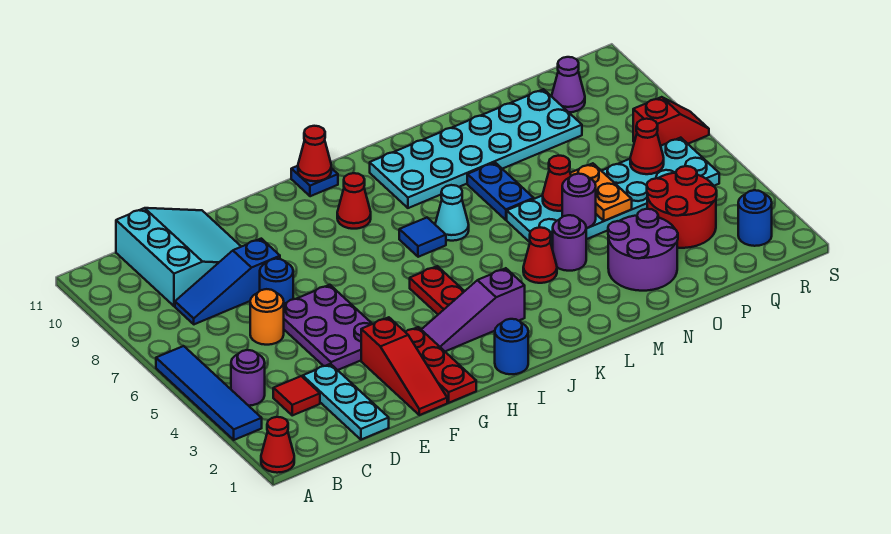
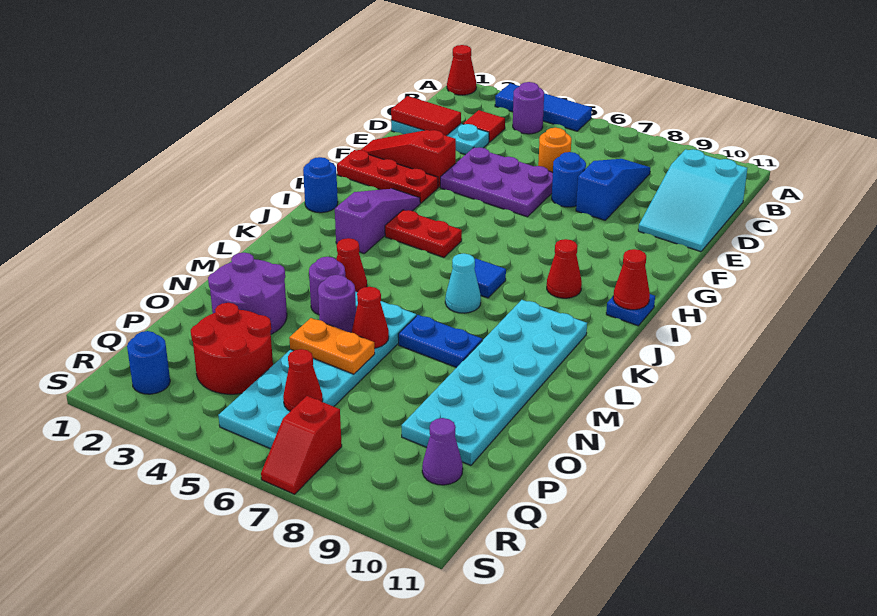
blue 1x4 tile [156,346,262,440] -> blue 1x3 tile [495,83,592,131]
cyan 3x3 slope [116,208,241,306] -> cyan 2x3 slope [638,149,747,252]
none -> red 1x2 tile [391,96,461,136]

